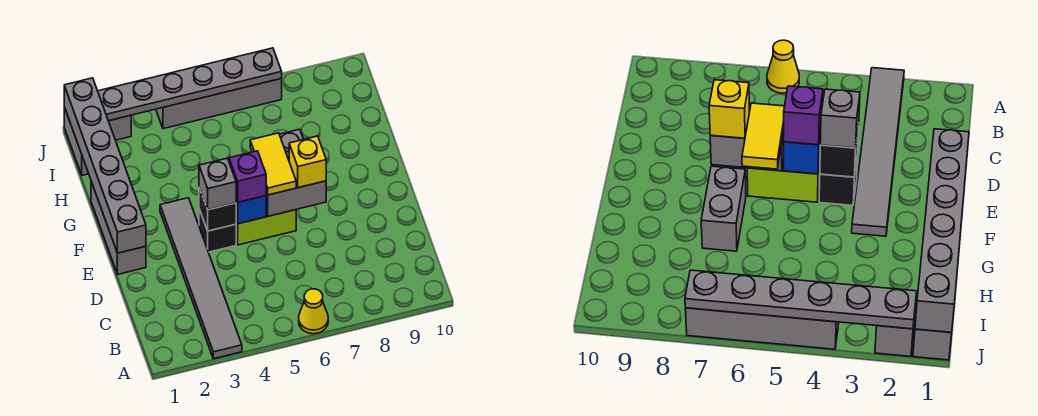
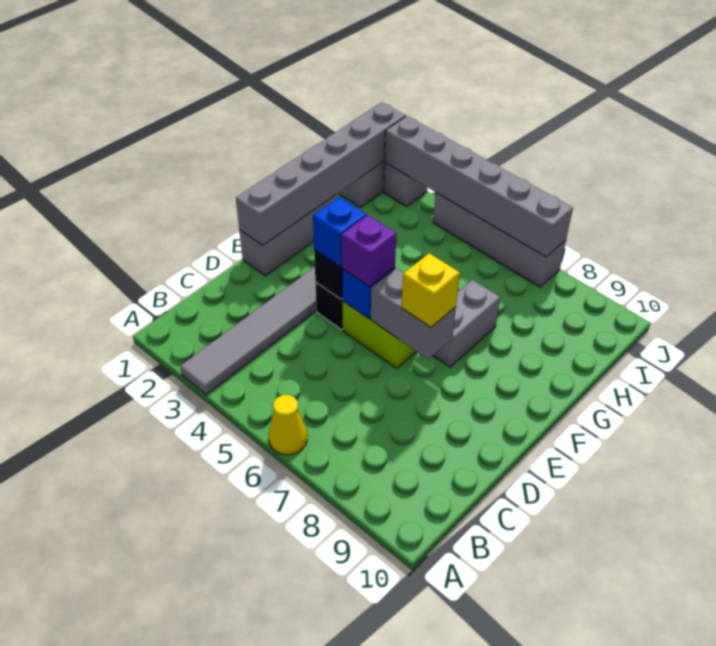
grey 1x1 brick [199,158,236,210] -> blue 1x1 brick [313,197,367,267]
yellow 1x2 tile [250,133,296,195] -> none
grey 1x6 plate [98,48,282,121] -> grey 1x6 brick [385,116,573,257]

